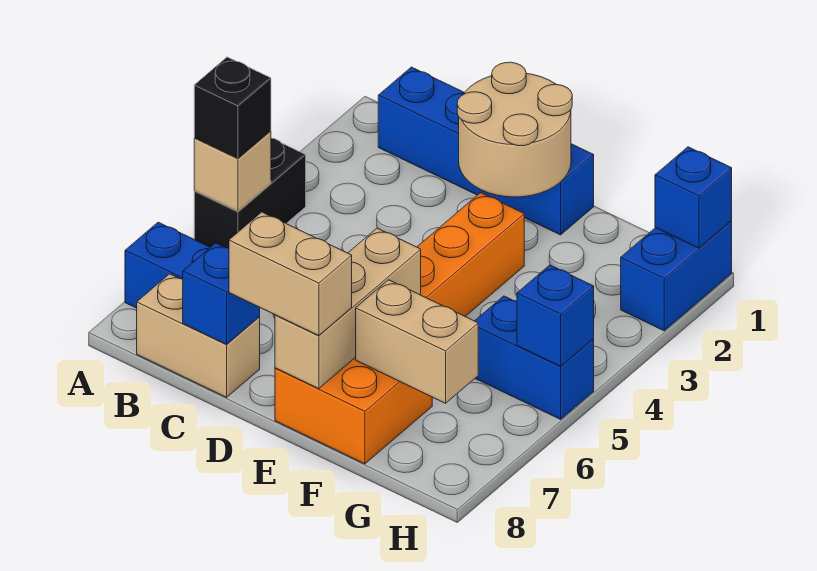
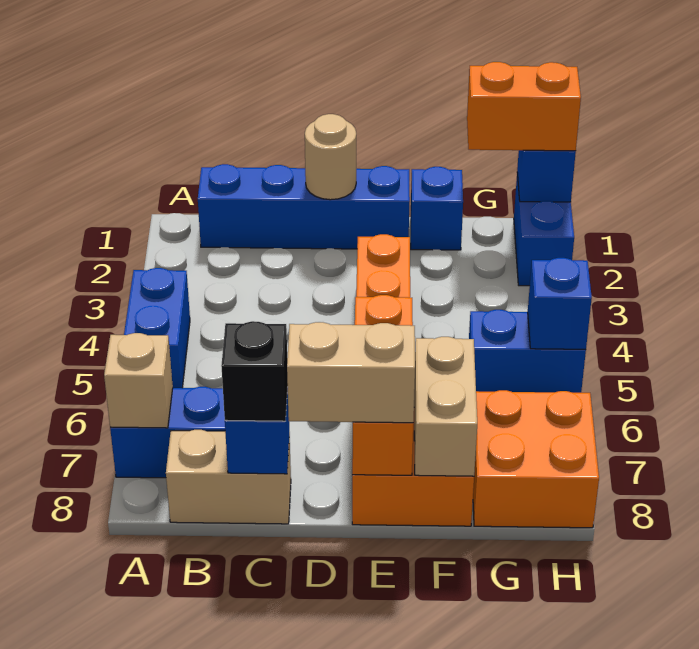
black 1x2 brick [194,138,306,248] -> blue 1x2 brick [124,268,190,388]
tan 1x1 brick [194,131,271,211] -> tan 1x1 brick moved to [104,333,173,428]
black 1x1 brick [194,57,271,158] -> black 1x1 brick moved to [221,321,288,421]
tan 2x2 round brick [457,62,572,197] -> tan 1x1 round brick [305,114,356,200]
tan 1x3 brick [275,228,421,389] -> orange 1x3 brick [352,295,413,475]
none -> blue 1x1 brick [411,167,463,250]
tan 1x2 brick [356,280,478,403] -> tan 1x2 brick turned to [414,337,477,476]
none -> orange 1x2 brick [467,62,581,151]
none -> orange 2x2 brick [473,390,599,528]

